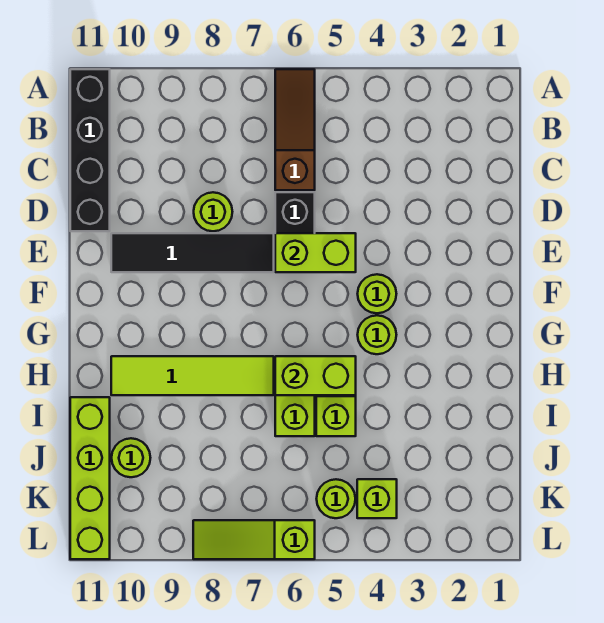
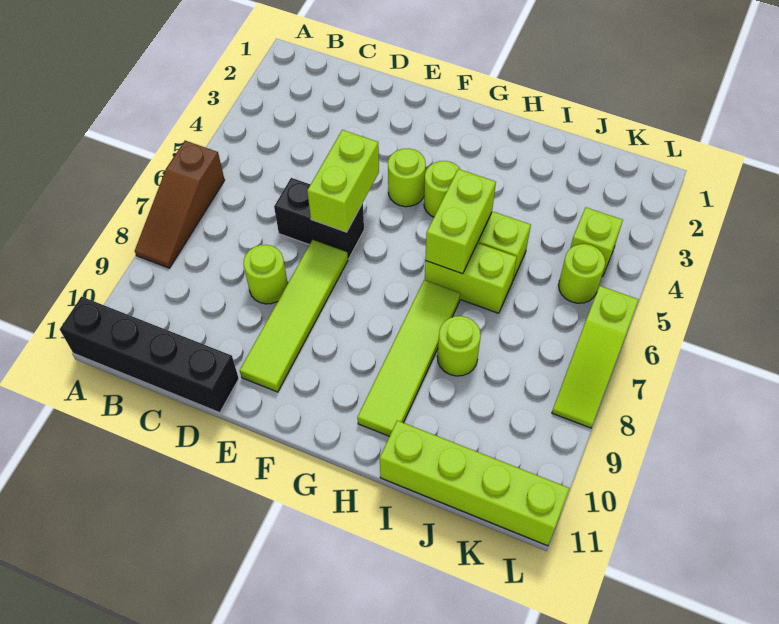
brown 1x3 slope [275,69,315,190] -> brown 1x3 slope turned to [135,141,225,268]
black 1x4 tile [111,233,274,272] -> lime 1x4 tile [240,240,348,392]
lime 1x1 round brick [112,438,150,477] -> lime 1x1 round brick moved to [437,316,481,376]

